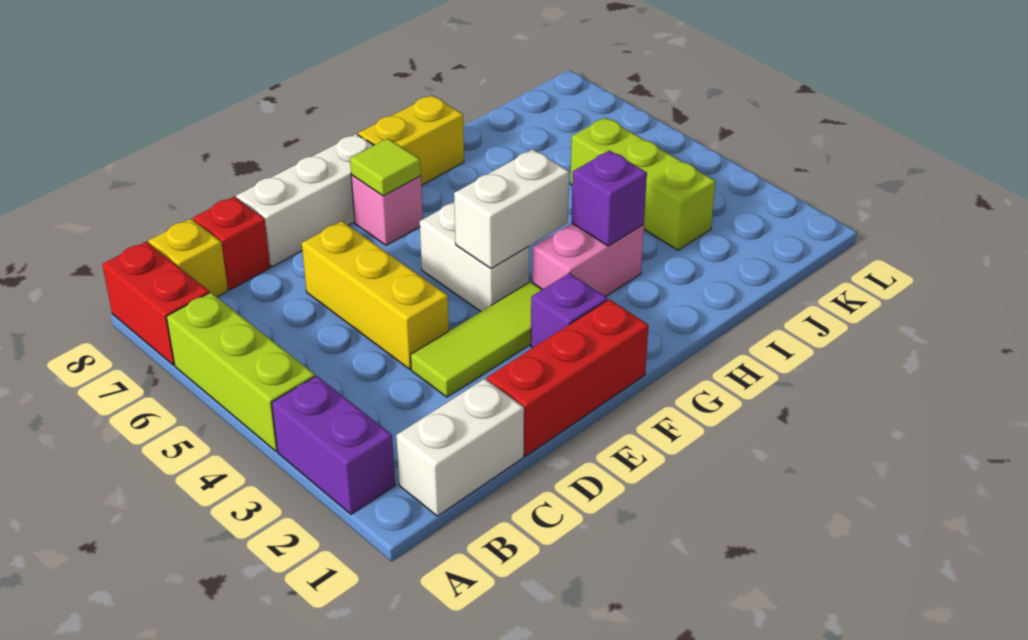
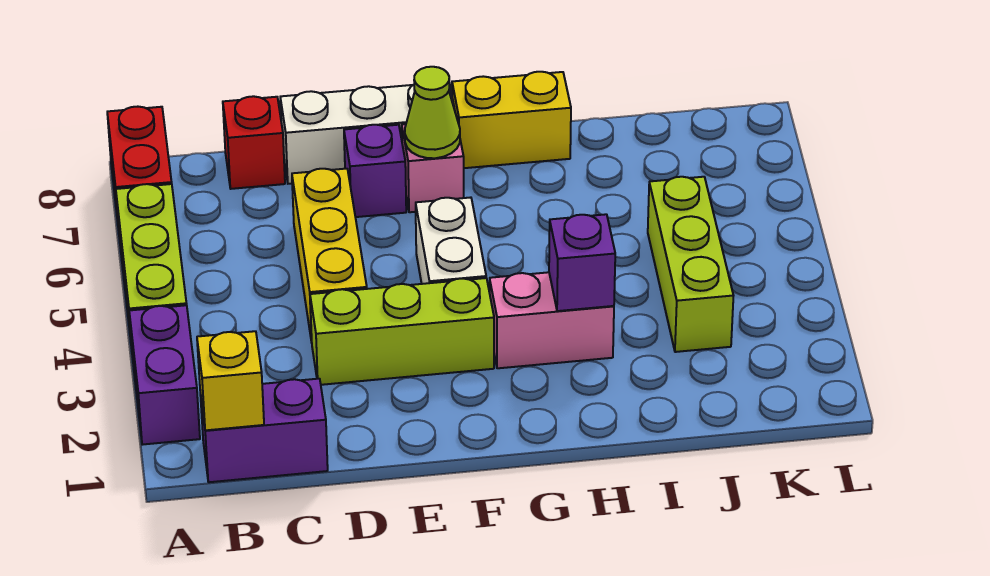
white 1x2 brick [396,379,524,516] -> purple 1x2 brick [200,379,328,482]
yellow 1x1 brick [149,219,228,297] -> yellow 1x1 brick moved to [197,331,264,430]
red 1x3 brick [487,299,649,456] -> none
lime 1x3 tile [411,282,542,397] -> lime 1x3 brick [310,278,494,385]
purple 1x1 brick [531,273,607,348] -> purple 1x1 brick moved to [344,125,406,217]
white 1x2 brick [454,149,569,268] -> none
lime 1x1 tile [350,139,421,196] -> lime 1x1 cone [405,67,460,158]

